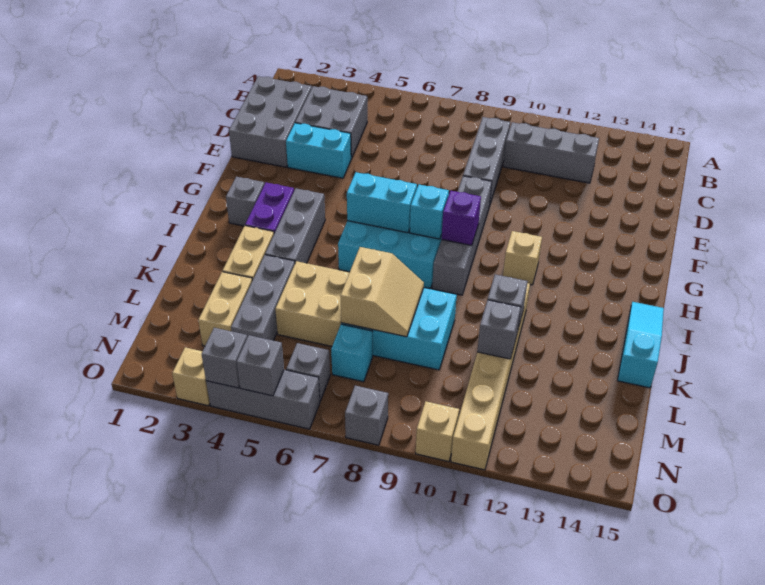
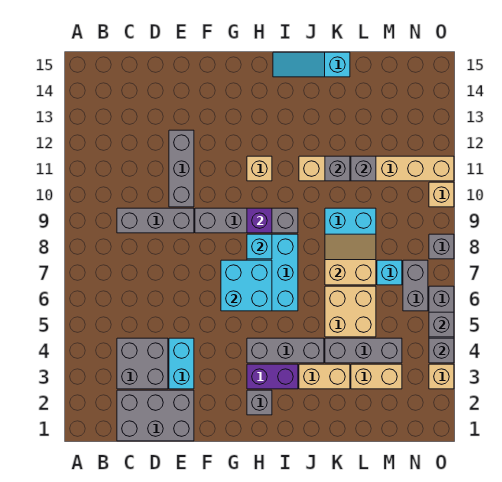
grey 1x3 brick [503,122,599,183] -> grey 1x3 brick moved to [169,130,194,207]
cyan 1x2 brick [347,172,417,233] -> cyan 2x2 brick [221,260,272,311]
grey 1x1 brick [286,343,330,401] -> grey 1x2 brick [403,260,428,311]

